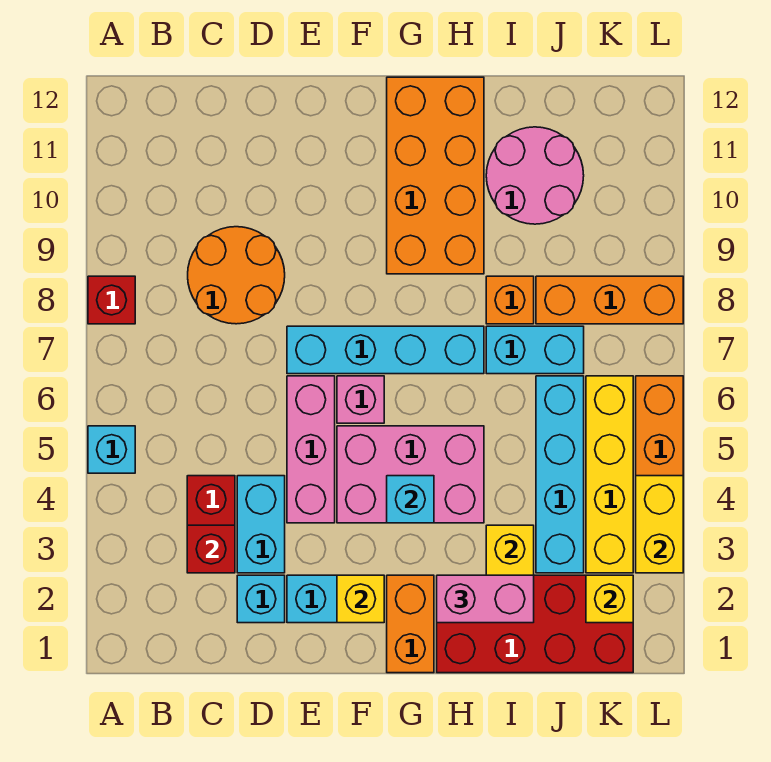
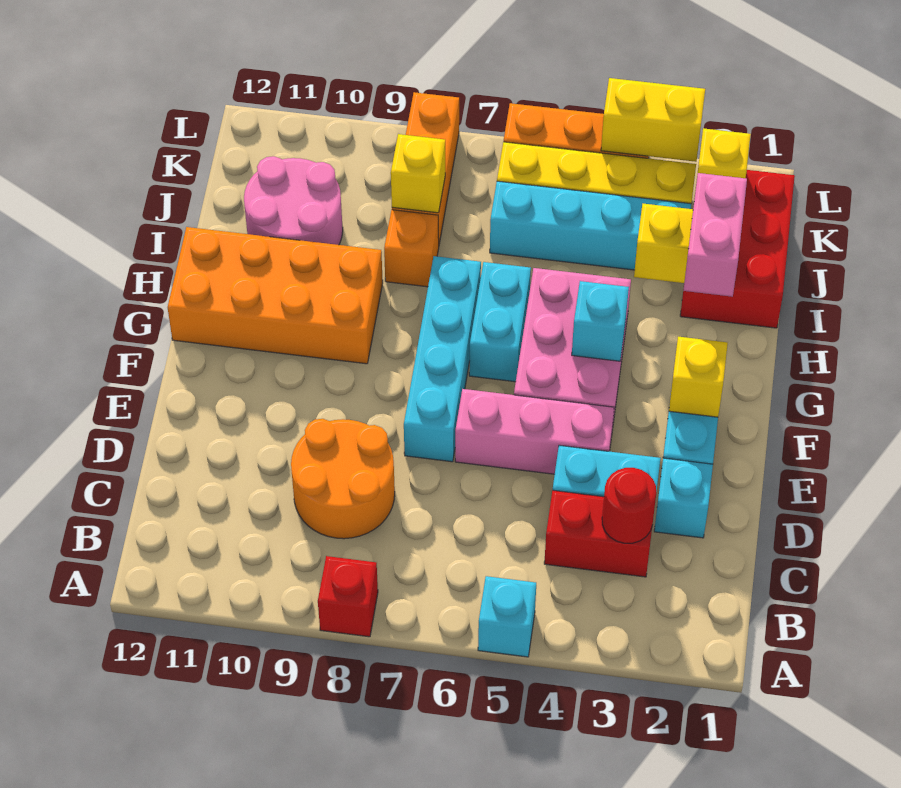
red 1x1 brick [187,525,235,573] -> red 1x1 round brick [602,468,656,543]
pink 1x1 brick [337,376,384,423] -> none
orange 1x2 brick [387,575,434,673] -> none
red 2x4 brick [437,575,633,673] -> red 2x3 brick [680,170,795,328]
cyan 1x2 brick [486,326,584,374] -> cyan 1x2 brick moved to [469,262,531,382]
none -> yellow 1x1 brick [391,134,445,213]

